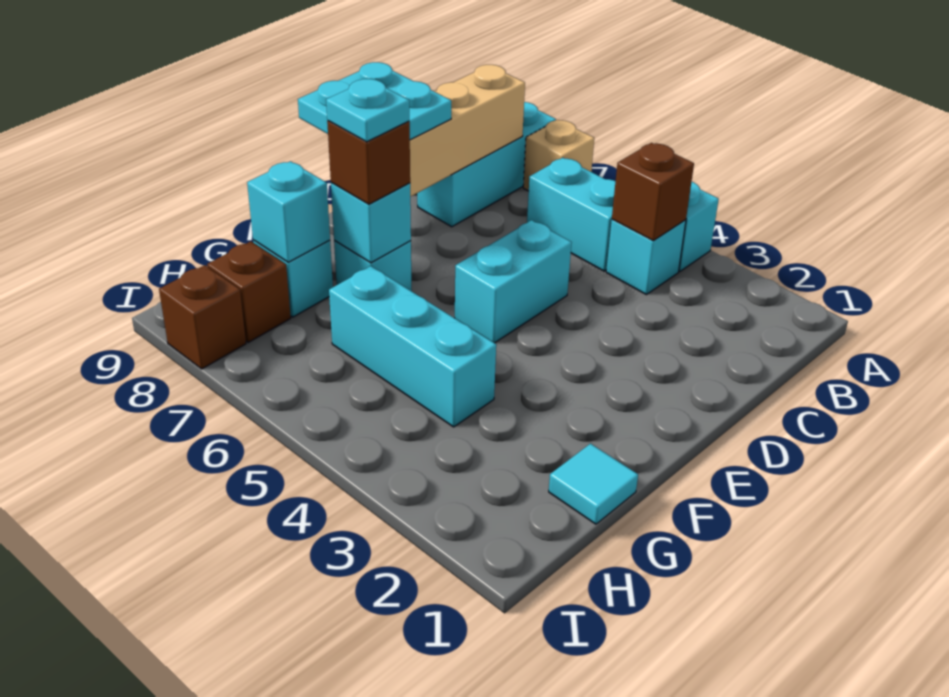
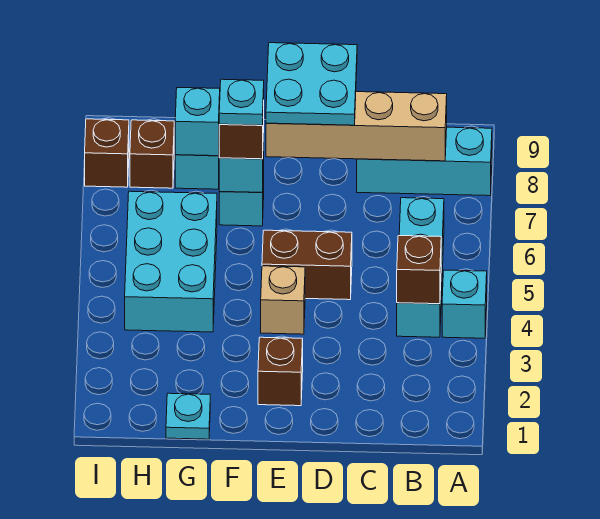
tan 1x1 brick [523,120,594,191] -> tan 1x1 brick moved to [261,266,305,334]
cyan 1x2 brick [455,220,572,343] -> brown 1x2 brick [262,230,352,300]
none -> brown 1x1 brick [258,337,303,406]
cyan 1x1 tile [549,444,638,524] -> cyan 1x1 plate [166,393,210,439]
cyan 1x3 brick [329,266,496,427] -> cyan 2x3 brick [125,191,217,332]

